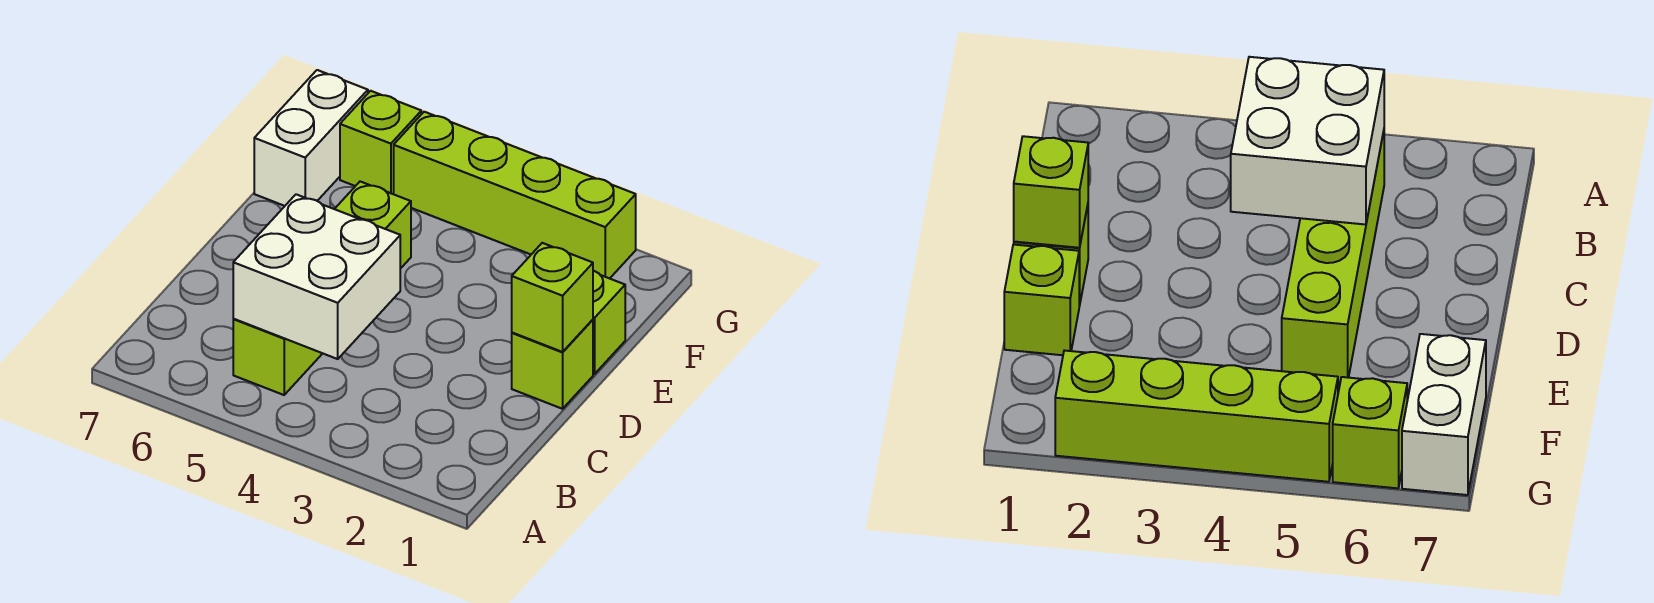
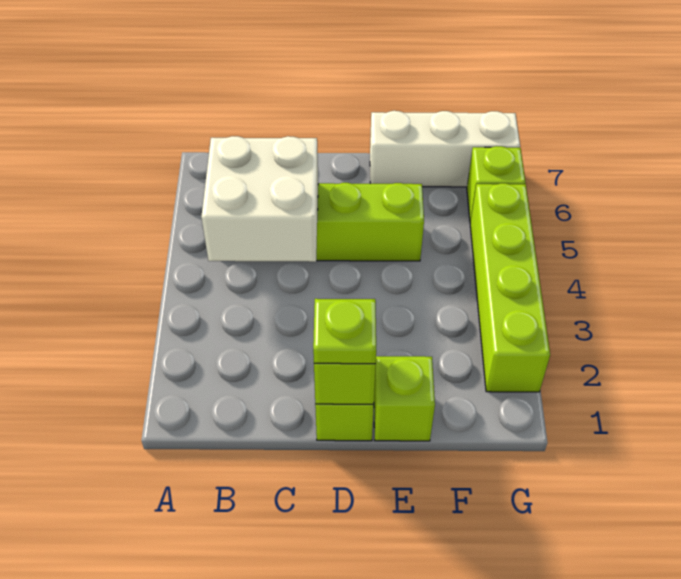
none -> lime 1x1 plate [313,299,376,364]
white 1x2 brick [254,70,368,206] -> white 1x3 brick [370,111,520,187]

